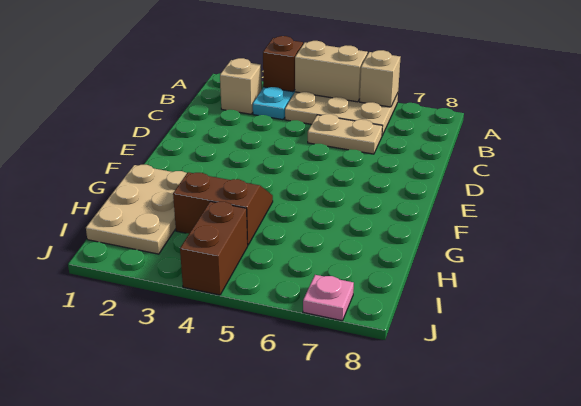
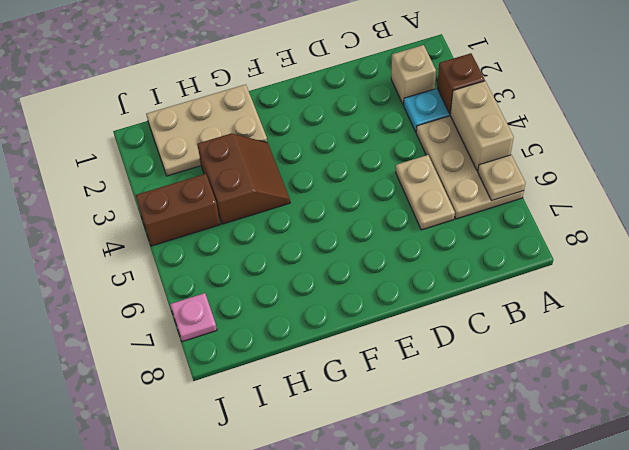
tan 1x1 brick [360,50,401,107] -> tan 1x1 plate [478,155,525,201]

